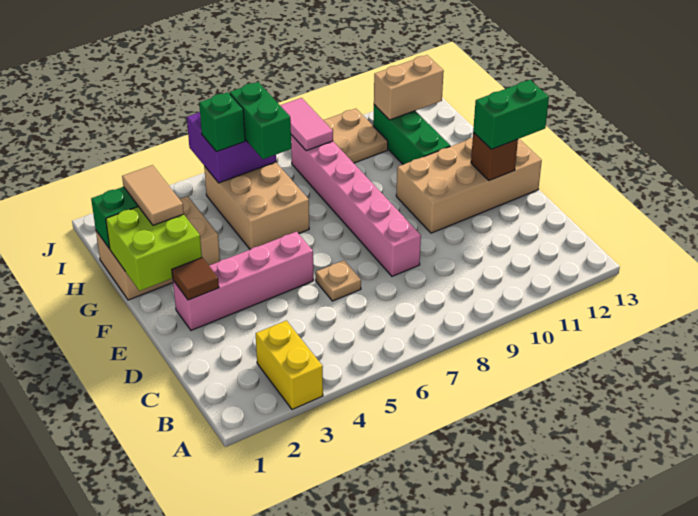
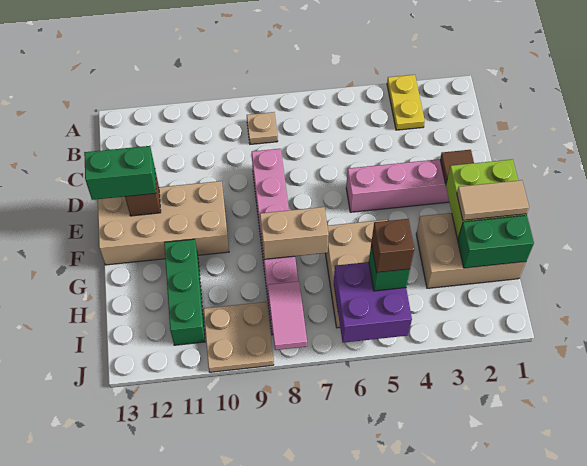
yellow 1x2 brick [256,321,323,409] -> yellow 1x2 plate [387,75,425,130]
tan 1x1 plate [316,260,361,301] -> tan 1x1 plate moved to [247,112,278,144]
tan 1x2 tile [122,165,184,225] -> tan 1x2 tile turned to [457,180,529,220]
green 1x2 brick [230,82,291,159] -> none
none -> brown 1x1 brick [371,219,414,272]
tan 1x2 brick [374,55,444,120] -> tan 1x2 brick moved to [260,207,329,259]

